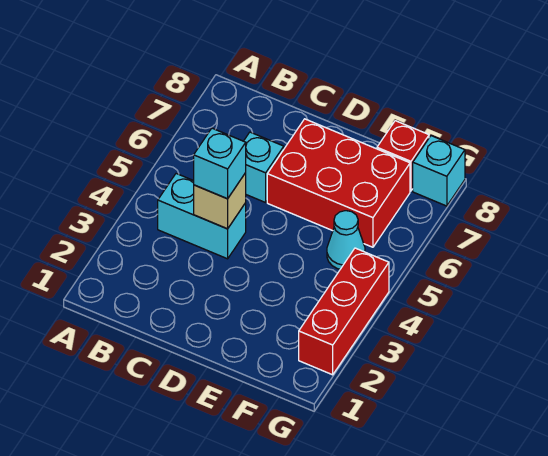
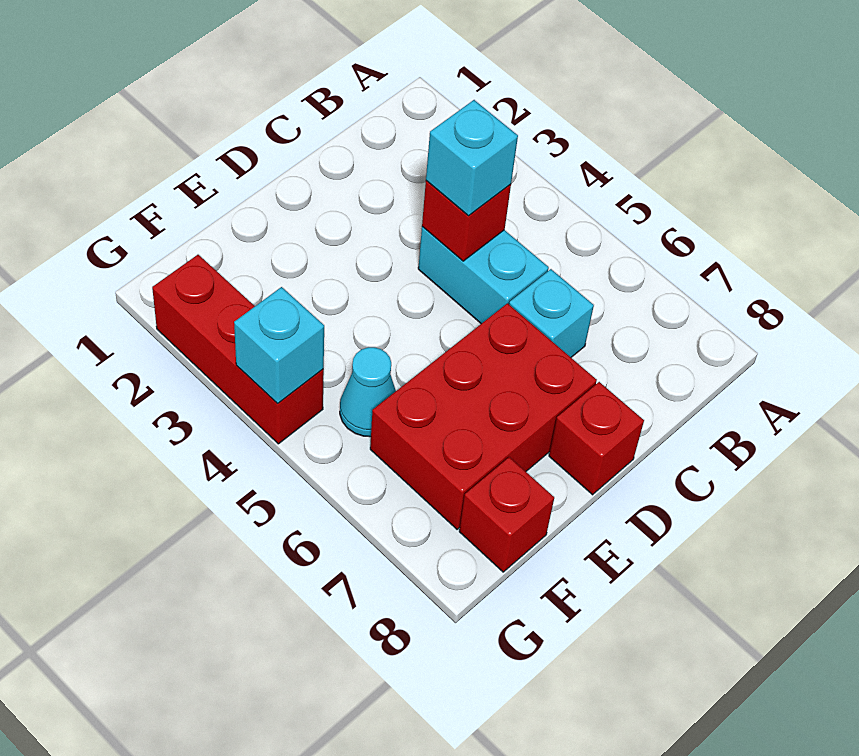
cyan 1x2 brick [158,174,246,259] -> cyan 1x2 brick turned to [418,227,549,324]
tan 1x1 brick [194,173,246,229] -> red 1x1 brick [422,181,511,261]
none -> red 1x1 brick [549,382,644,495]
cyan 1x1 brick [413,136,465,206] -> cyan 1x1 brick moved to [234,287,324,404]

